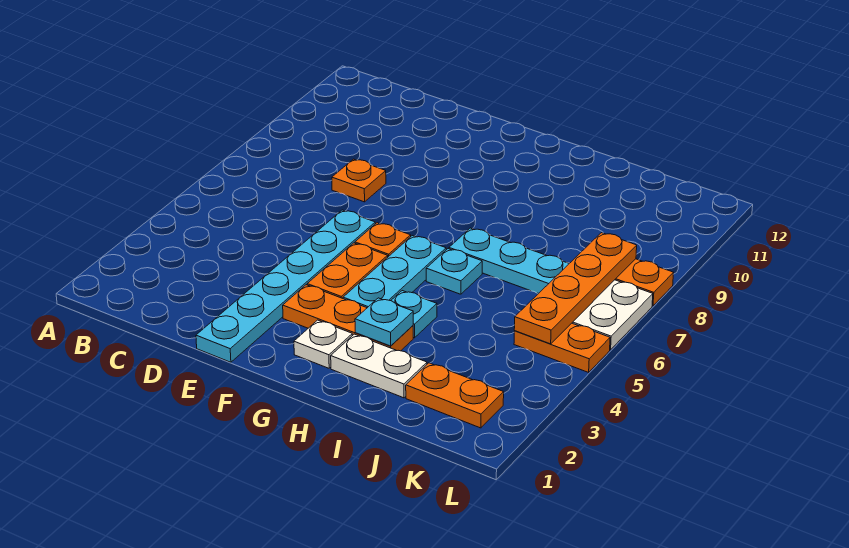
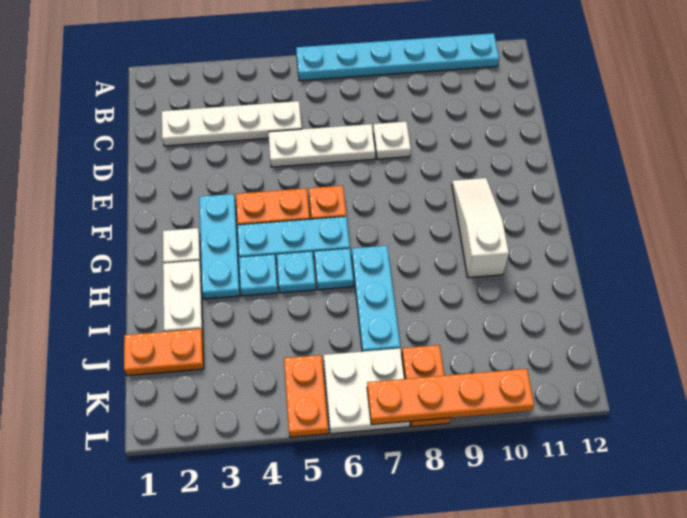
none -> white 1x4 plate [162,101,302,146]
none -> white 1x3 plate [268,124,375,167]
orange 1x1 plate [332,159,386,202] -> white 1x1 plate [373,122,411,159]
cyan 1x6 plate [196,210,375,362] -> cyan 1x6 plate moved to [296,33,499,81]
orange 1x3 plate [283,285,413,351] -> cyan 1x3 plate [199,194,240,299]
none -> white 1x3 slope [452,178,509,278]
cyan 1x1 plate [355,298,413,346] -> cyan 1x1 plate moved to [277,252,316,293]
orange 1x2 plate [406,363,504,428] -> orange 1x2 plate turned to [124,329,204,376]
orange 1x4 plate [514,233,637,344] -> orange 1x4 plate moved to [367,369,534,425]

